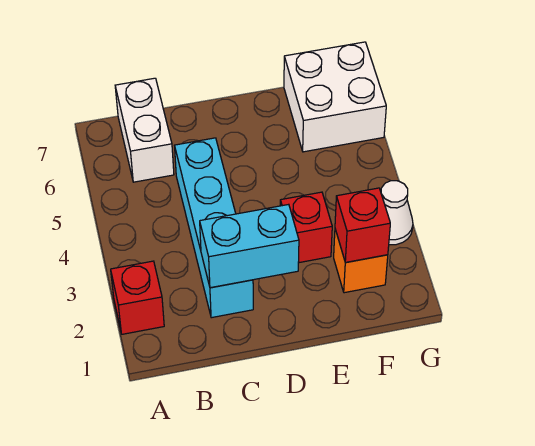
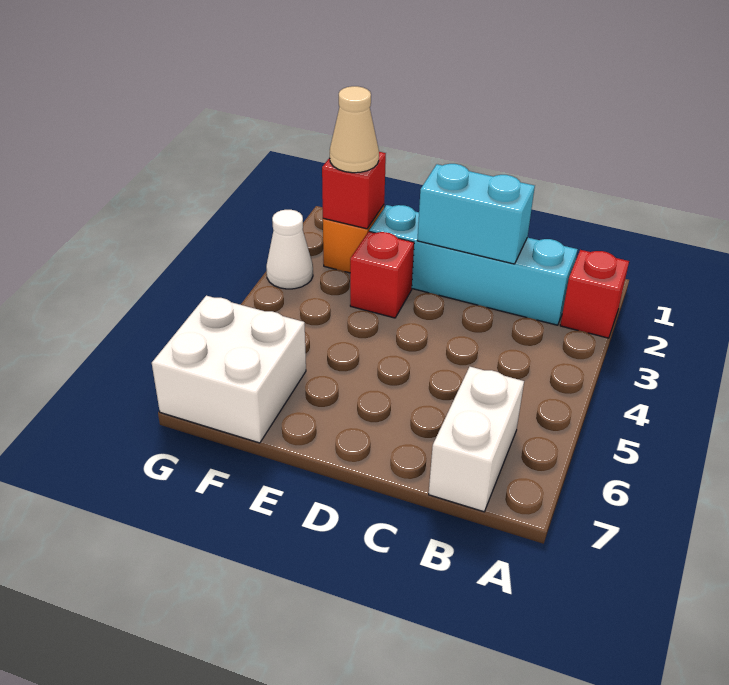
cyan 1x4 brick [174,138,253,318] -> cyan 1x4 brick turned to [369,205,578,325]
none -> tan 1x1 cone [330,86,379,173]

